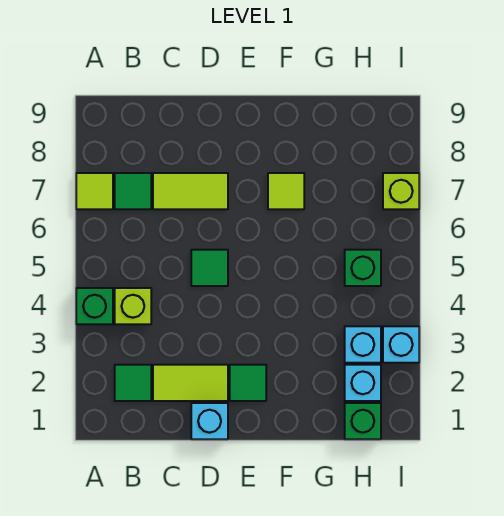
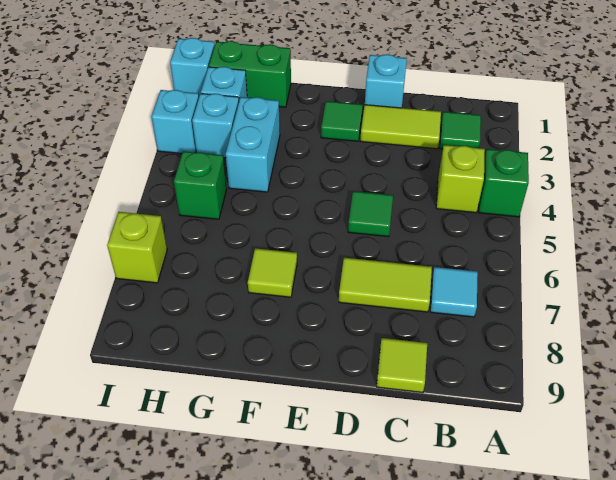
lime 1x1 tile [76,173,113,209] -> lime 1x1 tile moved to [377,338,427,393]
green 1x1 tile [115,173,151,209] -> cyan 1x1 tile [430,267,478,317]
none -> cyan 1x2 brick [226,97,280,192]
green 1x1 brick [345,403,381,439] -> green 1x2 brick [209,41,291,107]
none -> cyan 1x1 brick [170,38,215,96]

